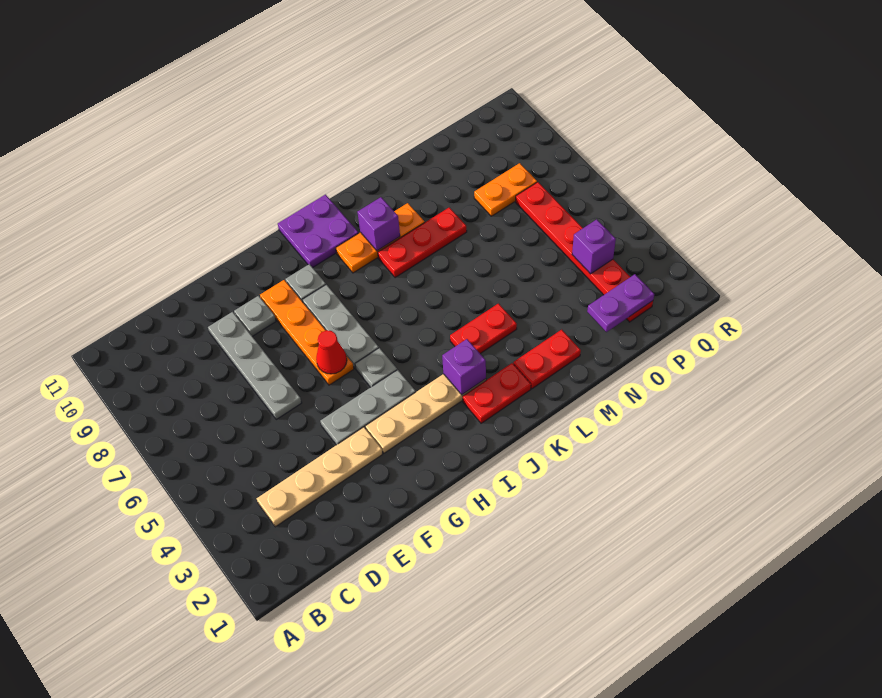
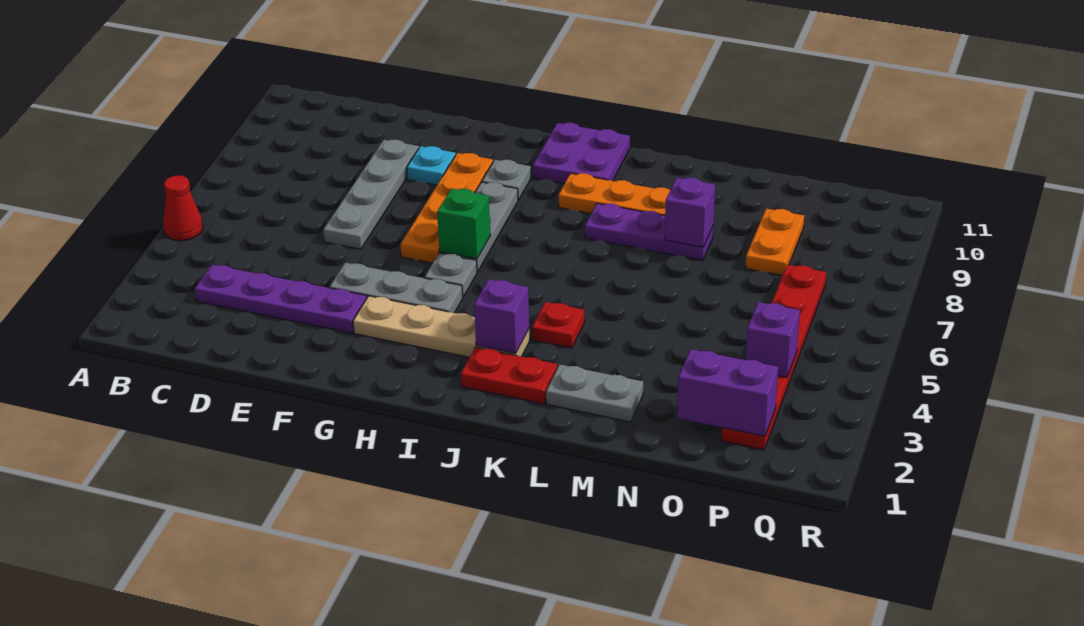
tan 1x4 plate [257,427,383,527] -> purple 1x4 plate [195,265,367,333]
grey 1x1 plate [234,296,276,336] -> cyan 1x1 plate [407,146,456,185]
red 1x1 cone [316,330,347,374] -> red 1x1 cone moved to [163,176,203,241]
none -> green 1x1 brick [437,189,491,259]
red 1x2 plate [450,304,517,354] -> red 1x1 plate [532,302,585,348]
red 1x3 plate [378,207,467,278] -> purple 1x3 plate [585,203,714,260]
purple 1x1 brick [357,197,400,251] -> purple 1x1 brick moved to [665,178,715,247]
red 1x2 plate [513,330,581,389] -> grey 1x2 plate [546,364,643,422]
purple 1x2 plate [587,274,654,332] -> purple 1x2 brick [677,349,778,436]
orange 1x2 plate [474,163,537,216] -> orange 1x2 plate turned to [745,209,804,275]

